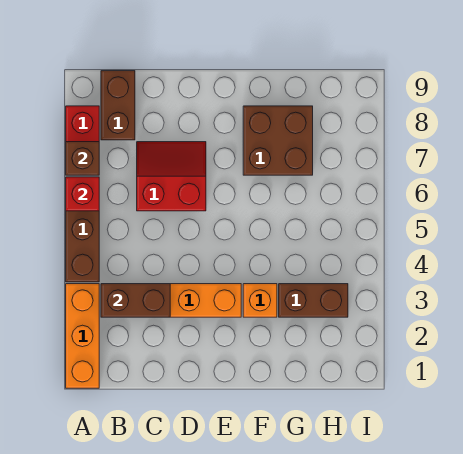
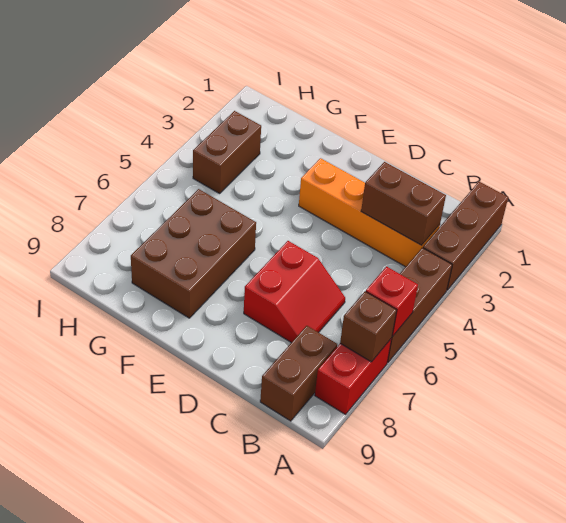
orange 1x3 brick [66,284,99,388] -> brown 1x3 brick [423,182,508,290]
red 2x2 slope [137,142,206,211] -> red 2x2 slope turned to [244,241,345,343]
orange 1x1 brick [243,284,277,317] -> none
brown 2x2 brick [243,106,313,175] -> brown 2x3 brick [131,189,256,318]
brown 1x2 brick [279,284,348,317] -> brown 1x2 brick turned to [193,111,261,194]

